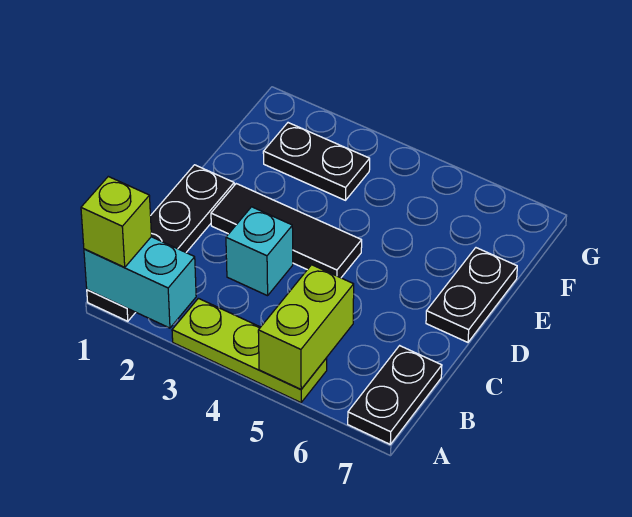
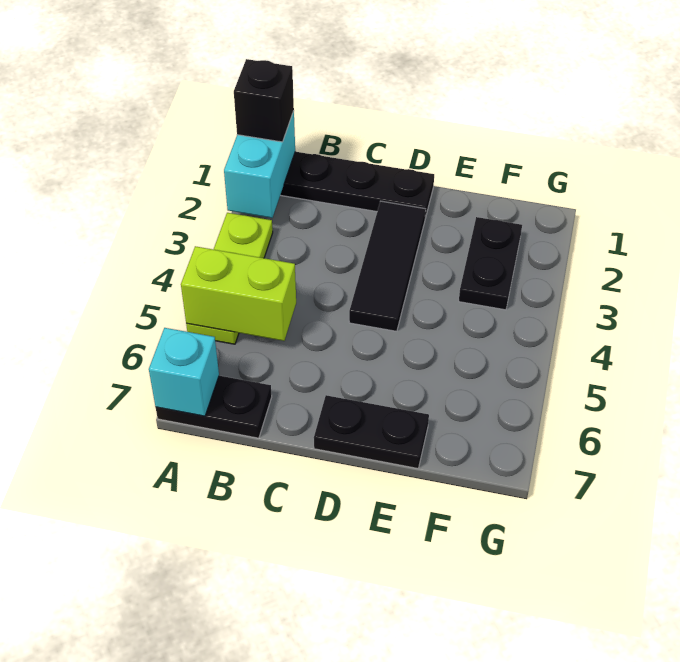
lime 1x1 brick [81,177,151,267] -> black 1x1 brick [234,59,294,142]
cyan 1x1 brick [226,207,293,296] -> cyan 1x1 brick moved to [149,328,219,416]

